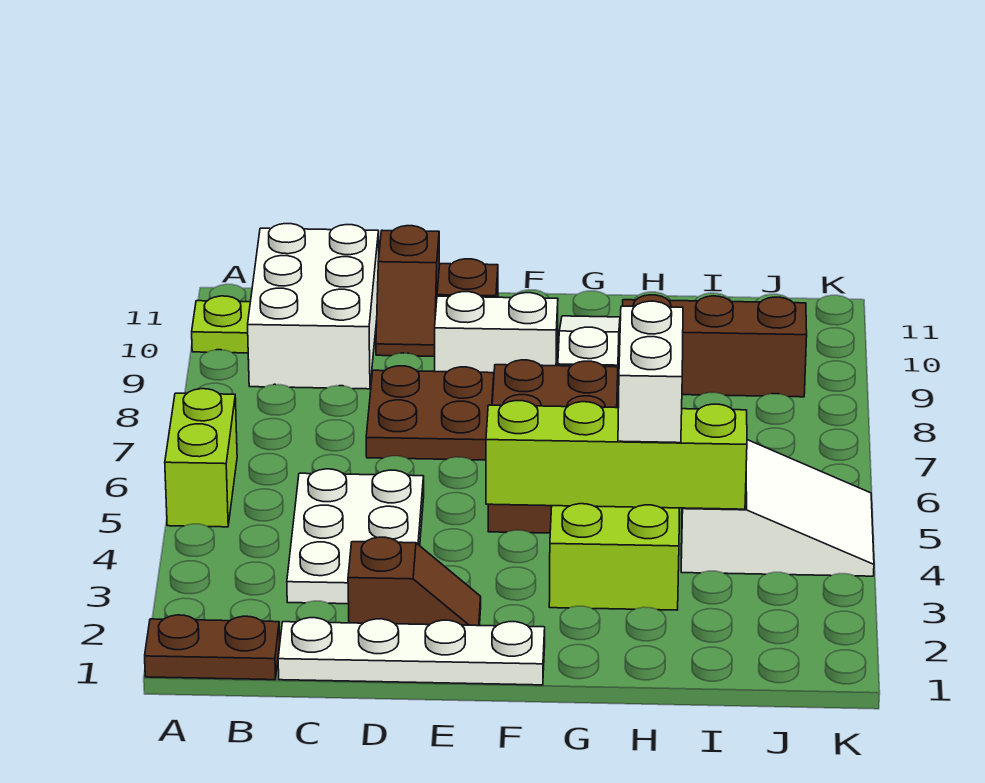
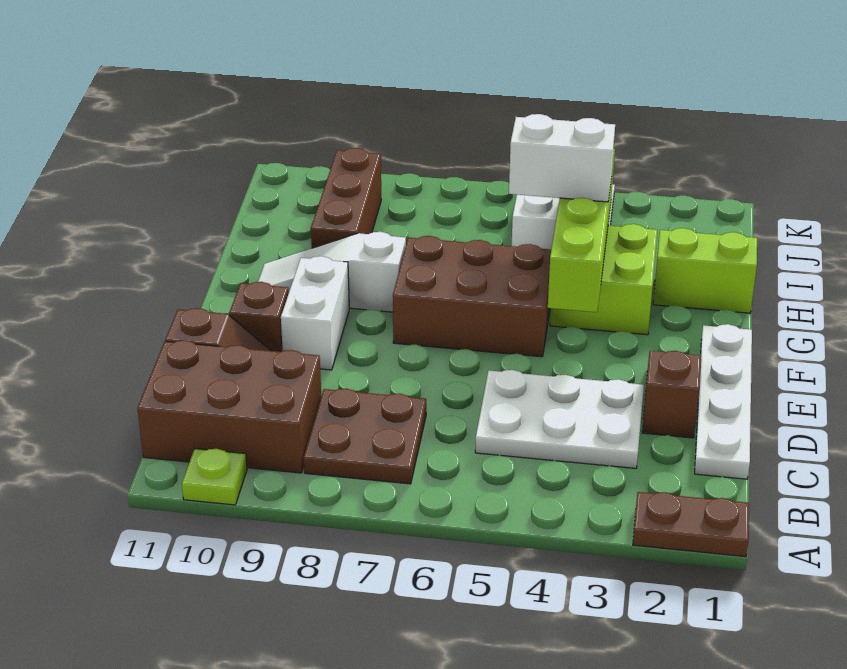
brown 1x2 plate [145,615,280,680] -> brown 1x2 plate turned to [633,492,749,557]
lime 1x2 brick [165,389,237,527] -> lime 1x2 brick moved to [653,228,757,313]
white 2x3 brick [248,224,379,389] -> brown 2x3 brick [137,340,321,473]
brown 2x2 plate [366,366,494,460] -> brown 2x2 plate moved to [304,389,426,484]

